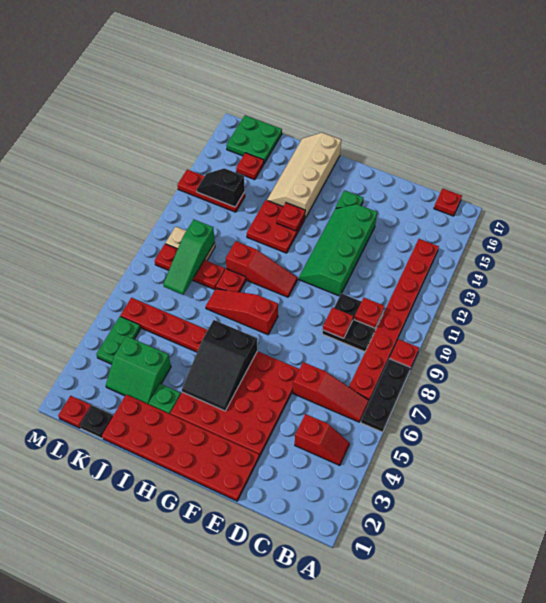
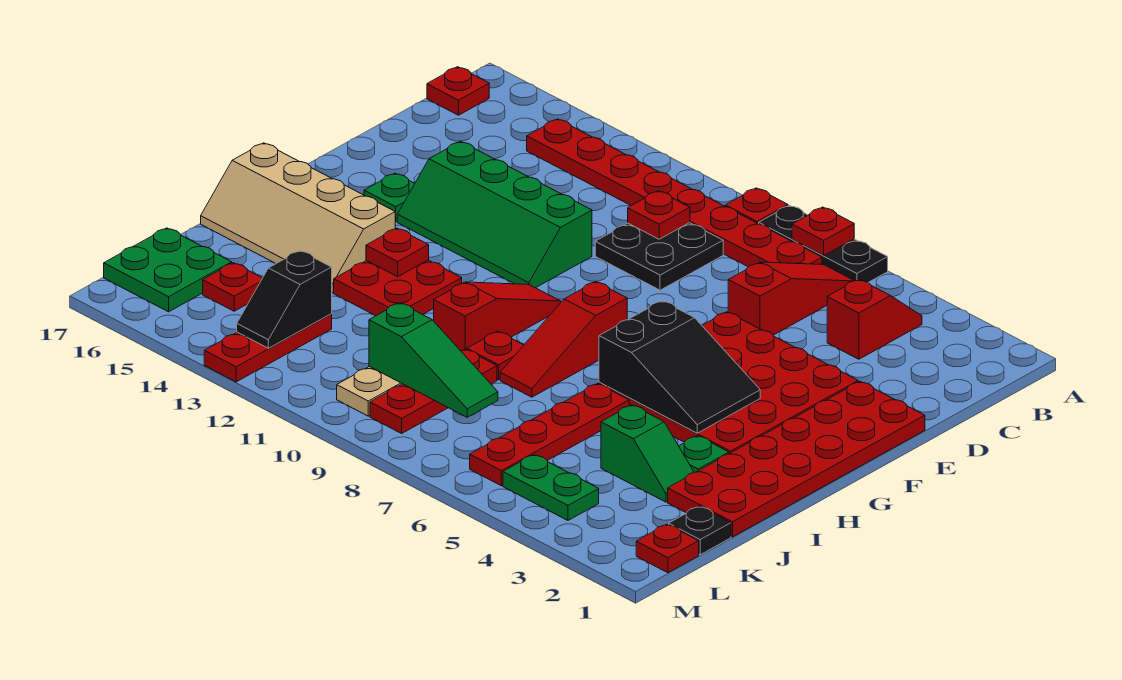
red 1x1 plate [323,308,353,338] -> red 1x1 plate moved to [792,207,854,256]
green 2x2 slope [106,336,171,404] -> green 1x2 slope [601,405,694,502]

